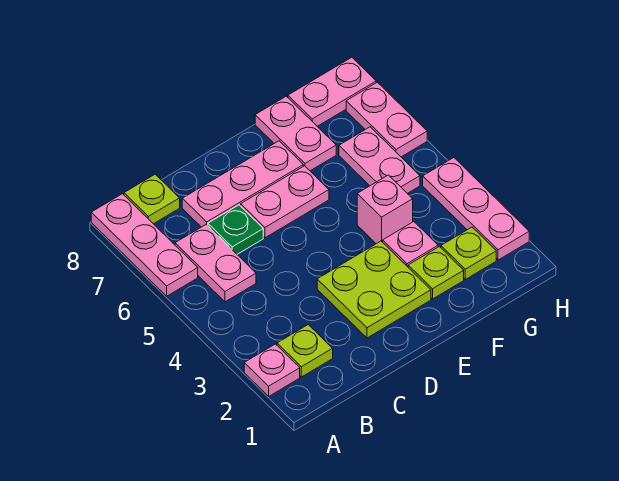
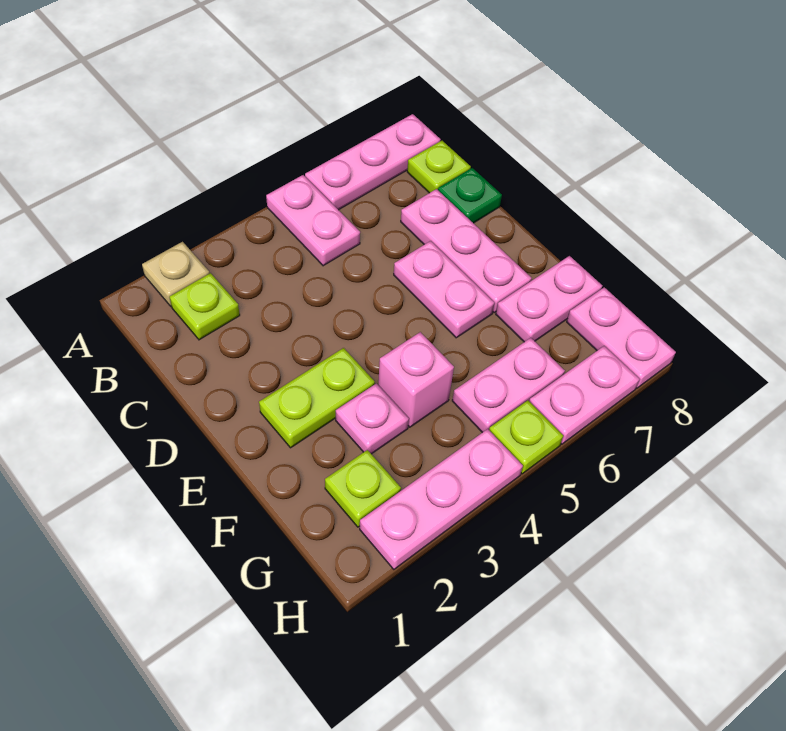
pink 1x1 plate [244,344,300,396] -> tan 1x1 plate [142,242,209,306]
pink 1x2 plate [175,224,256,302] -> pink 1x2 plate turned to [266,175,360,266]
green 1x1 plate [208,205,263,254] -> green 1x1 plate moved to [438,168,502,223]
lime 2x2 plate [317,241,431,338] -> lime 1x2 plate [259,348,375,448]
lime 1x1 plate [408,247,464,299] -> lime 1x1 plate moved to [489,400,563,474]

